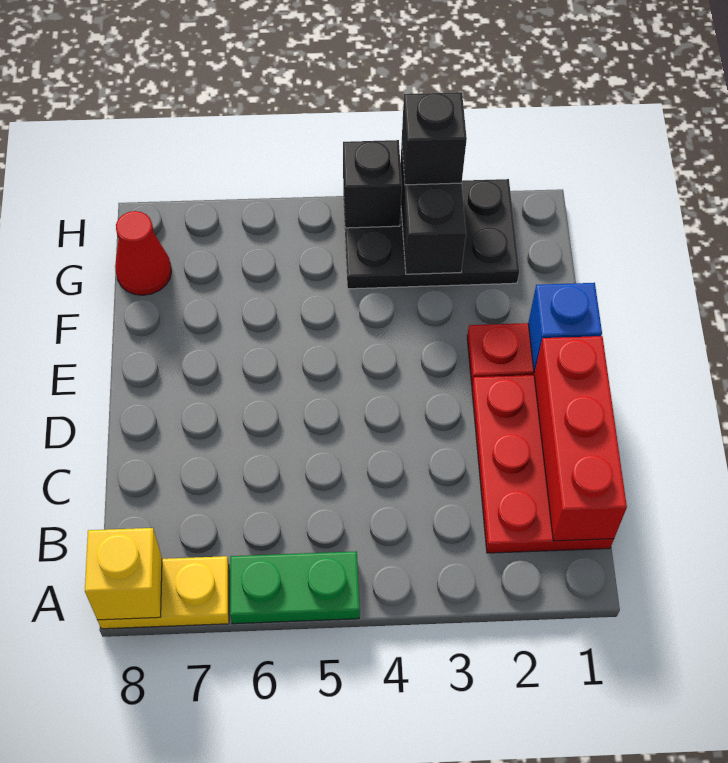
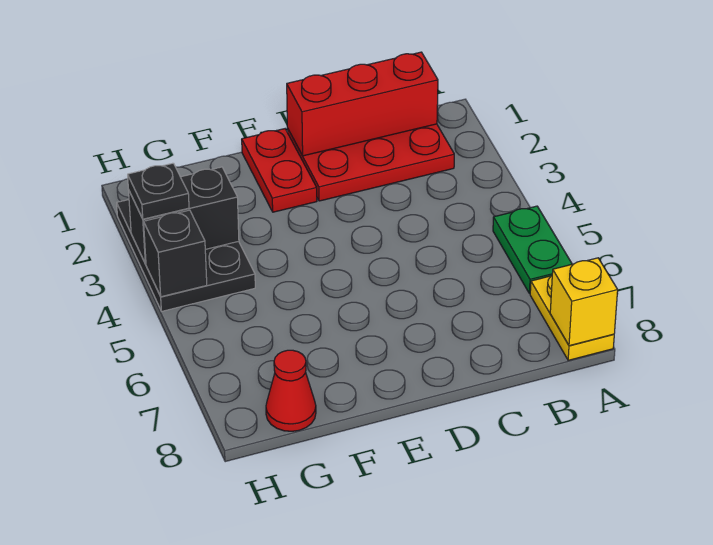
blue 1x1 brick [528,283,602,372] -> none
black 1x1 brick [402,92,467,185] -> black 1x1 plate [128,163,189,219]

